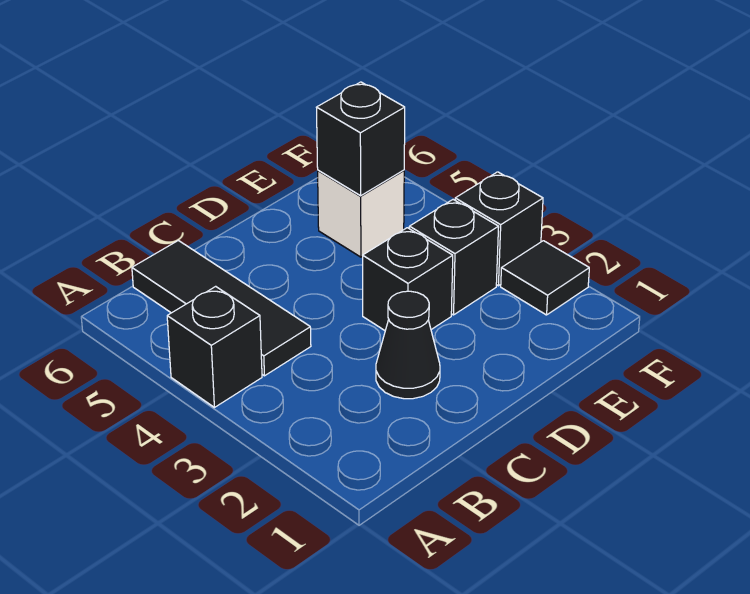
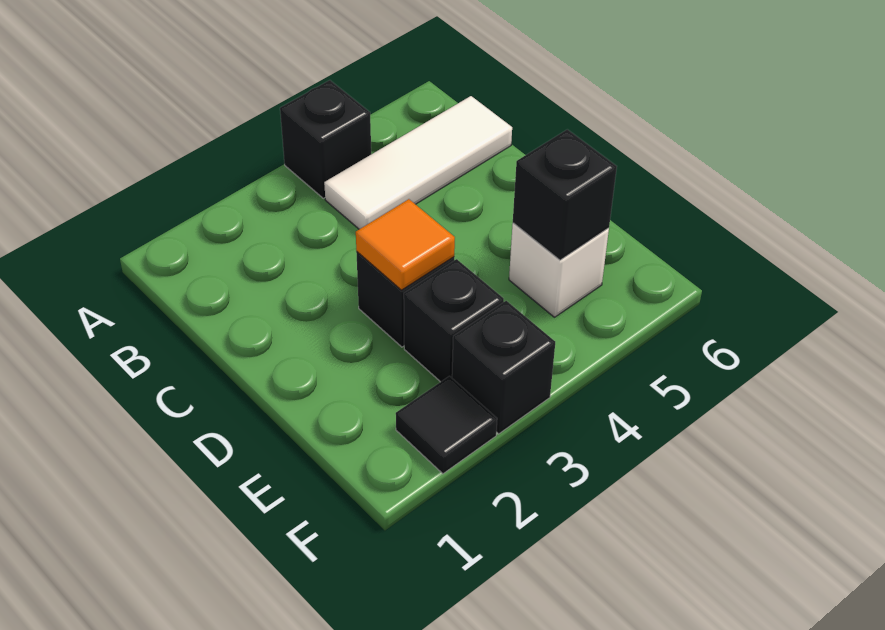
black 1x3 tile [132,240,311,376] -> white 1x3 tile [324,96,512,229]
black 1x1 cone [376,291,440,399] -> none
none -> orange 1x1 tile [356,199,455,290]

